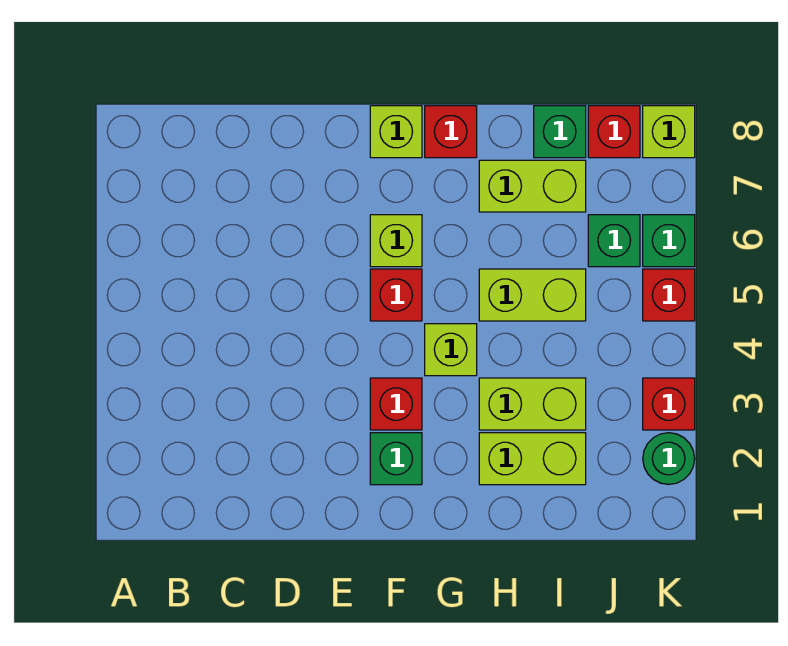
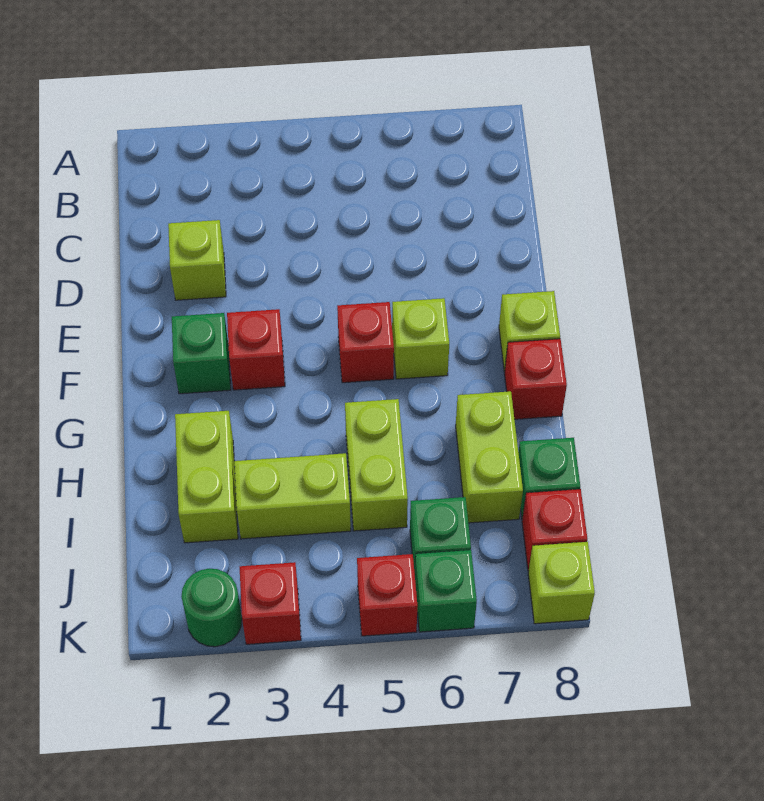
lime 1x1 brick [425,324,477,376] -> lime 1x1 brick moved to [168,220,226,300]
lime 1x2 brick [479,378,586,430] -> lime 1x2 brick turned to [234,453,351,539]

